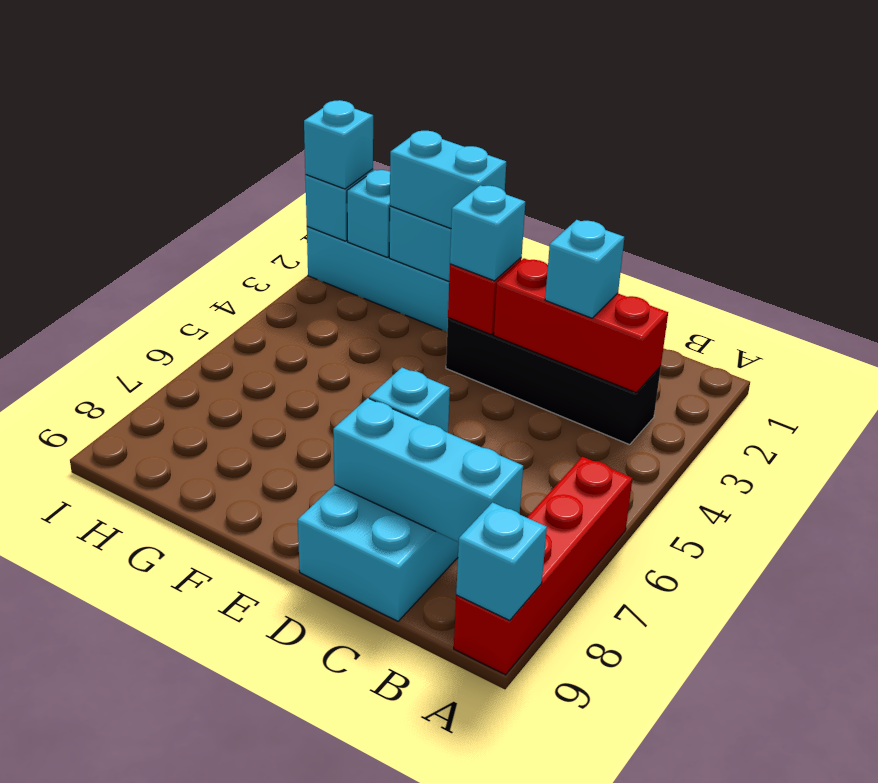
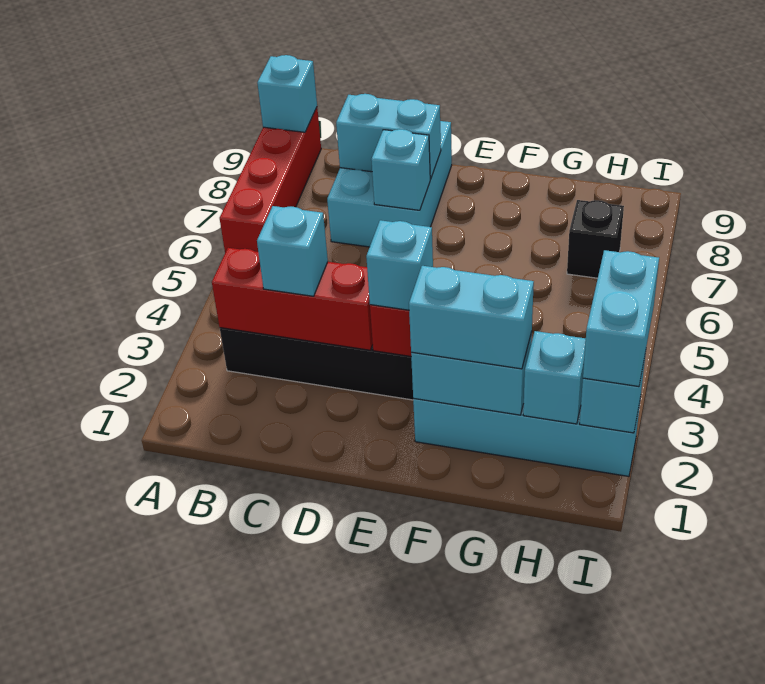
cyan 1x3 brick [333,398,523,542] -> cyan 1x2 brick [336,94,441,179]
none -> black 1x1 brick [567,200,624,278]
cyan 1x1 brick [304,100,373,189] -> cyan 1x2 brick [583,250,659,387]

